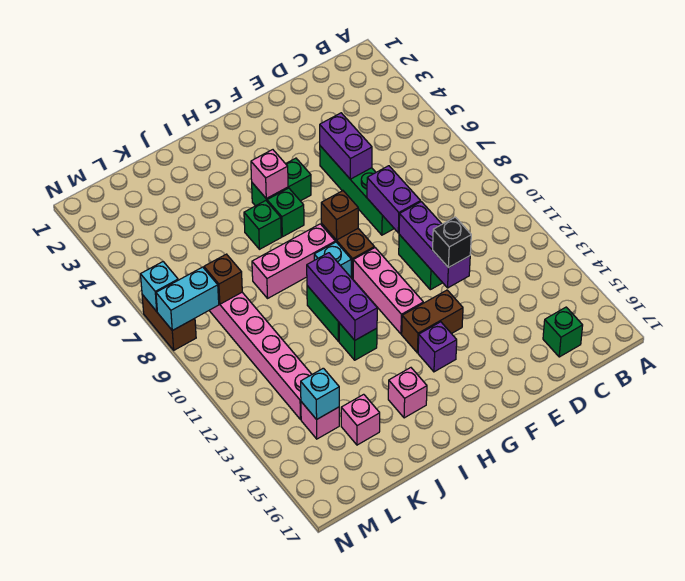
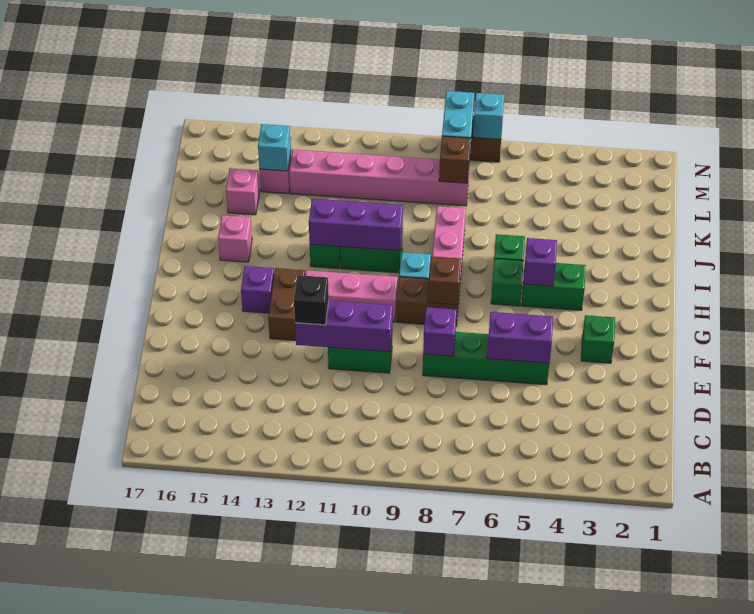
green 1x1 brick [543,307,583,357] -> green 1x1 brick moved to [581,315,615,363]
purple 1x2 brick [367,166,421,233] -> purple 1x1 brick [423,307,457,356]
green 1x2 brick [252,158,311,206] -> green 1x2 brick turned to [522,263,586,310]
pink 1x1 brick [251,150,288,199] -> purple 1x1 brick [524,238,557,286]

